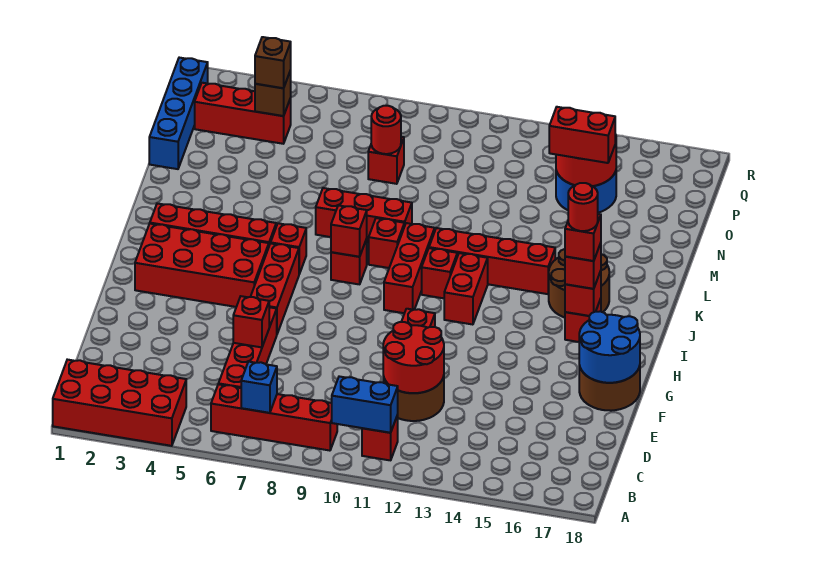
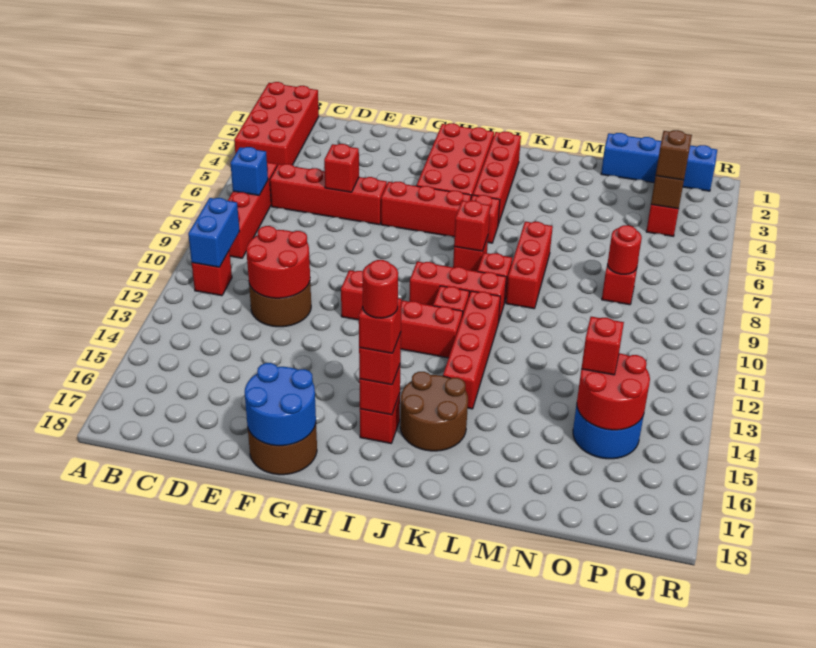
red 1x2 brick [549,107,615,163] -> red 1x1 brick [581,317,624,375]

